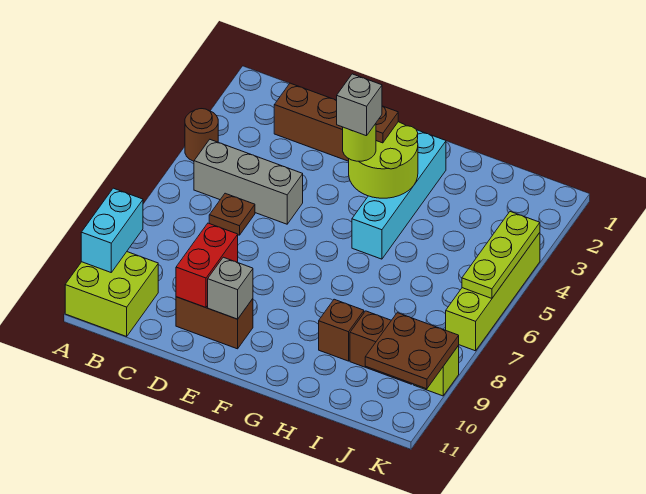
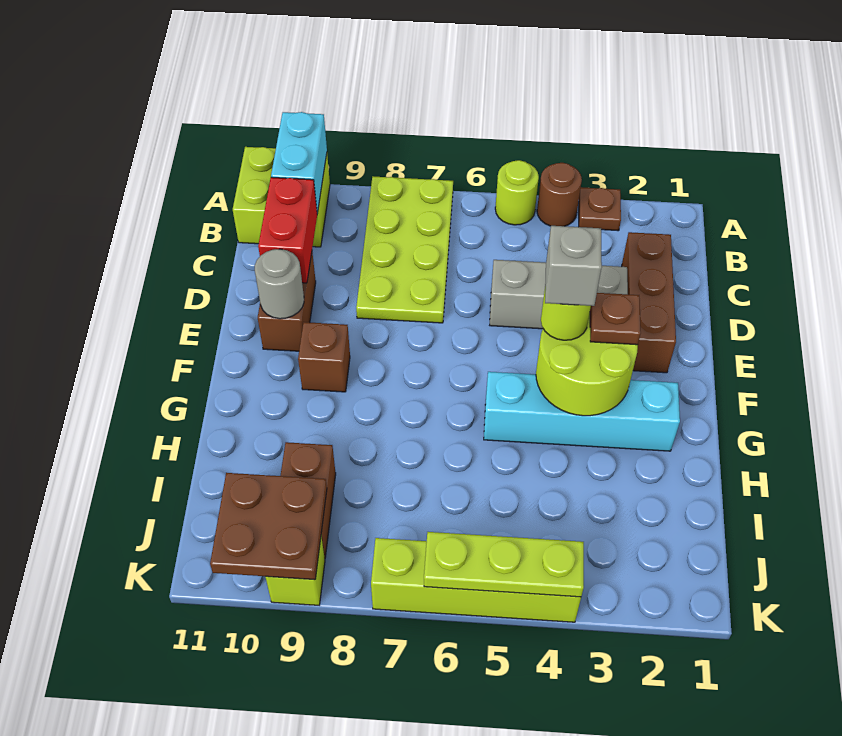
none -> lime 1x1 round brick [495,160,539,225]
none -> lime 2x4 plate [356,177,453,323]
cyan 1x2 brick [81,188,143,272] -> cyan 1x2 brick turned to [271,112,327,214]
grey 1x3 brick [194,140,303,224] -> grey 1x3 brick turned to [490,260,628,329]
brown 1x1 plate [209,193,255,235] -> brown 1x1 plate moved to [579,187,621,231]
red 1x2 brick [176,223,238,308] -> red 1x2 brick turned to [258,177,317,283]
grey 1x1 brick [208,257,253,319] -> grey 1x1 round brick [255,249,304,319]
brown 1x1 brick [319,299,364,361] -> brown 1x1 brick moved to [298,322,350,392]

